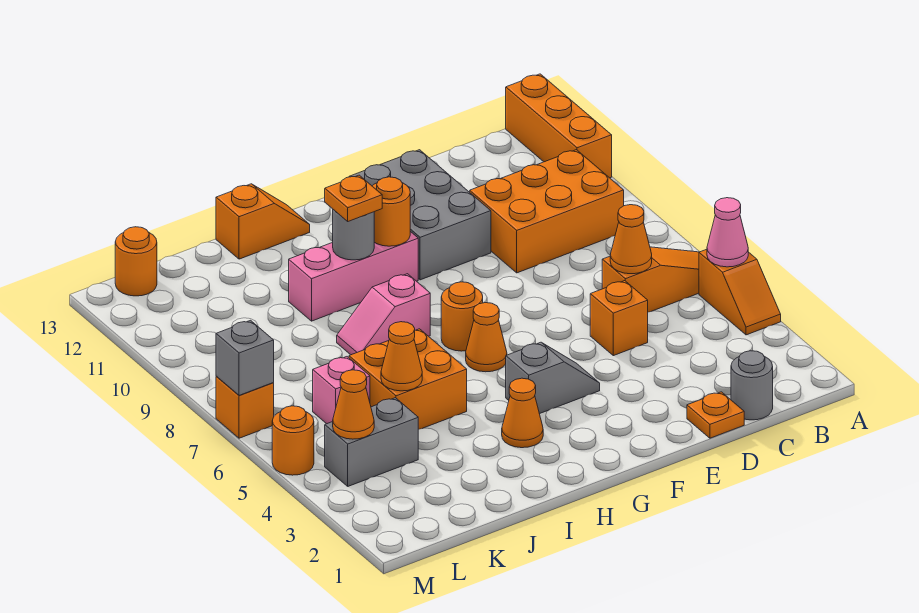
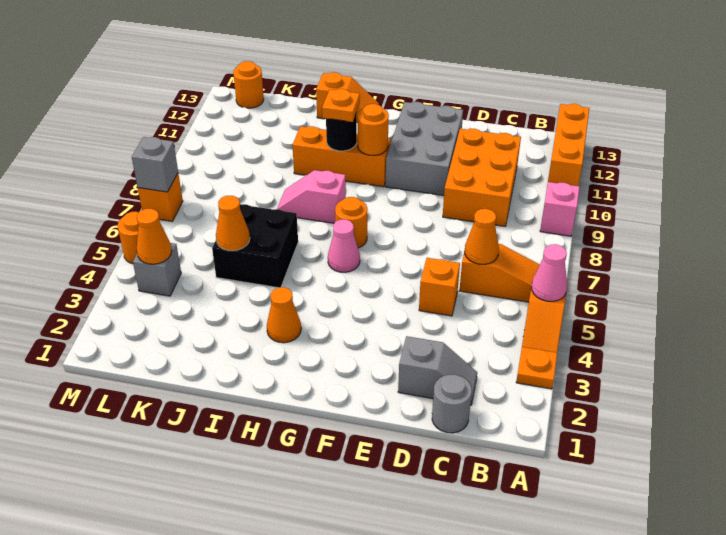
orange 2x3 brick [470,150,624,273] -> orange 2x3 brick turned to [443,129,521,226]
orange 1x1 plate [687,392,744,438] -> orange 1x1 plate moved to [516,347,557,389]
grey 1x2 slope [506,342,600,414] -> grey 1x2 slope moved to [398,336,477,405]
orange 1x1 cone [466,303,507,372] -> pink 1x1 cone [328,219,360,272]
pink 1x3 brick [289,231,418,321] -> orange 1x3 brick [293,126,391,187]
grey 1x1 round brick [333,210,374,260] -> black 1x1 round brick [326,113,357,151]
orange 2x2 brick [349,329,467,429] -> black 2x2 brick [212,204,298,288]
grey 1x2 brick [325,398,418,486] -> grey 1x1 brick [133,243,181,296]
pink 1x1 brick [313,357,370,424] -> pink 1x1 brick moved to [540,182,579,236]

